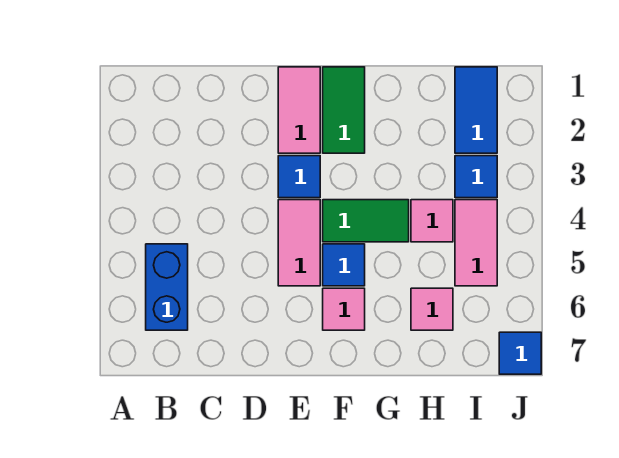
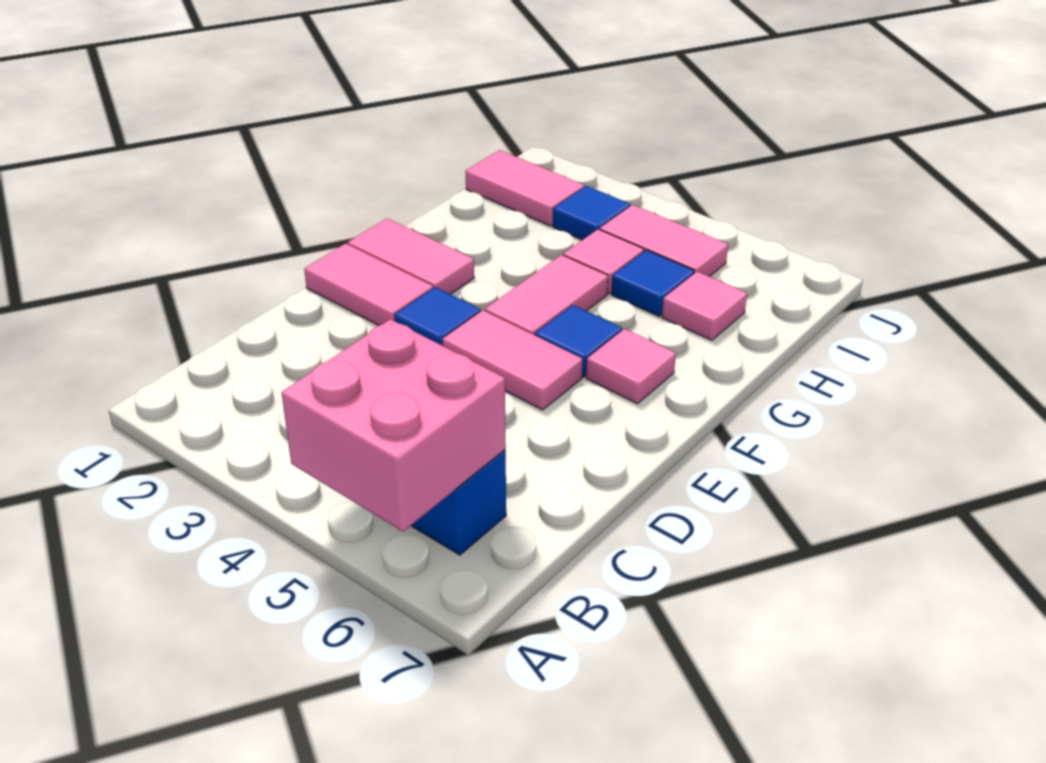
none -> pink 2x2 brick [282,319,506,532]
green 1x2 tile [323,67,365,153] -> pink 1x2 tile [348,219,474,294]
green 1x2 tile [323,200,409,242] -> pink 1x2 tile [485,255,608,335]
blue 1x2 tile [455,67,497,153] -> pink 1x2 tile [466,150,584,226]
blue 1x1 tile [499,332,541,374] -> blue 1x1 tile moved to [611,250,694,316]

